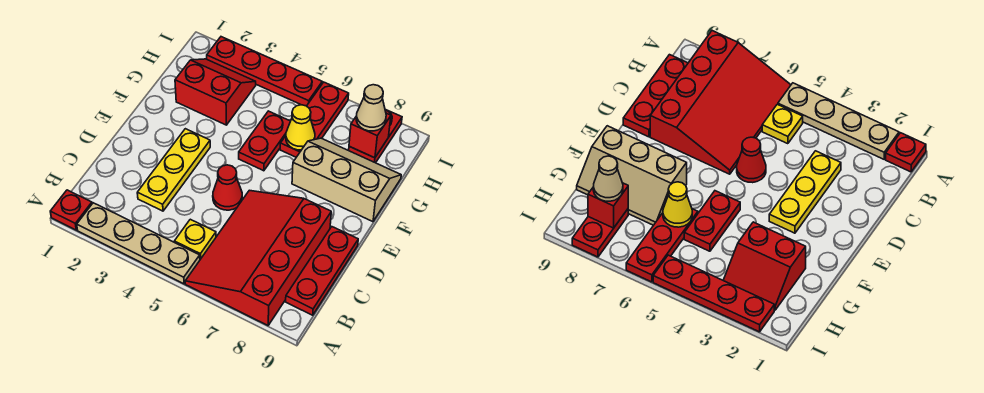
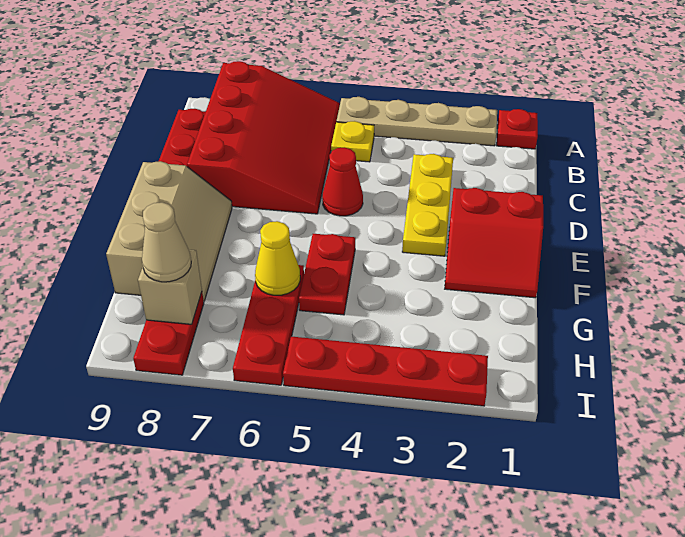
tan 2x3 slope [292,138,401,222] -> tan 2x3 slope turned to [106,161,232,301]
red 2x2 slope [175,59,256,125] -> red 2x2 slope moved to [445,188,543,298]
red 1x1 brick [349,113,391,158] -> tan 1x1 brick [138,250,202,324]

